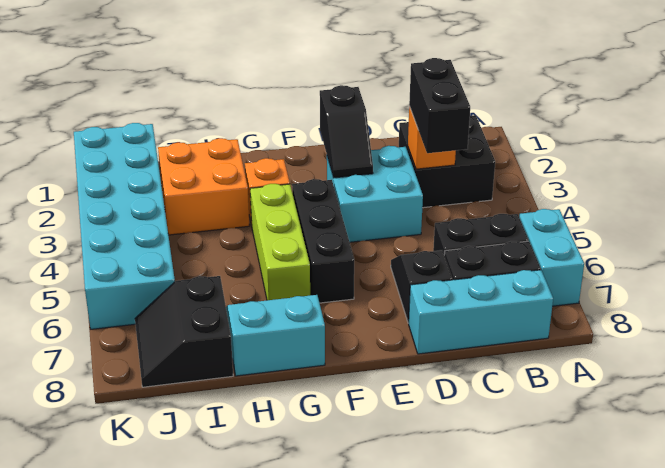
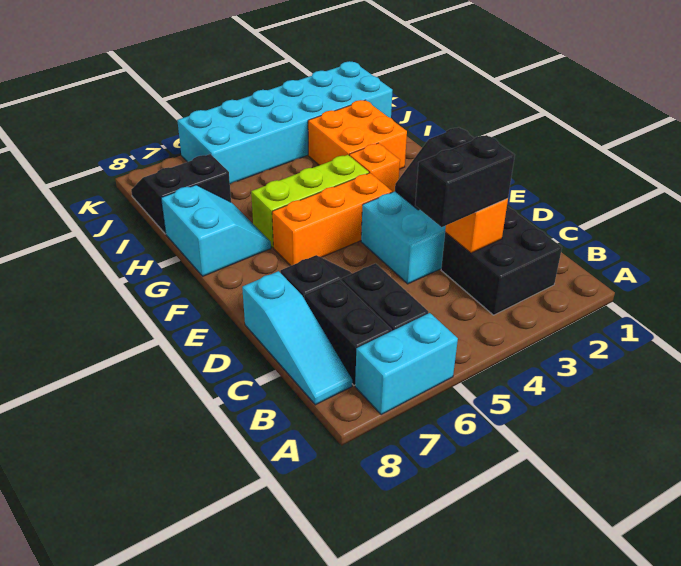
cyan 1x3 brick [409,270,553,354] -> cyan 1x3 slope [242,271,352,405]
black 1x3 brick [292,179,354,303] -> orange 1x3 brick [272,173,392,266]

